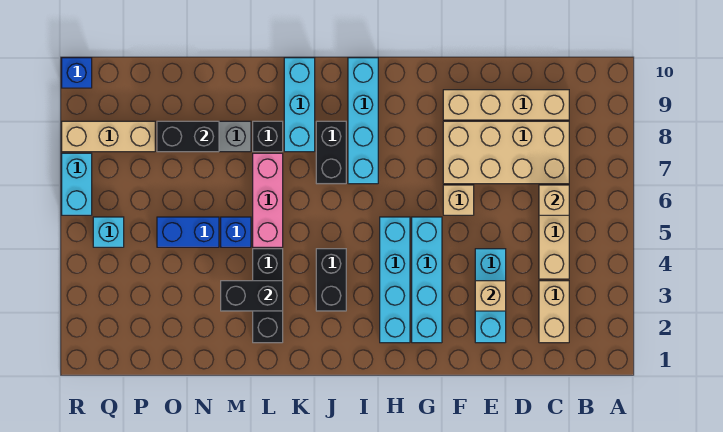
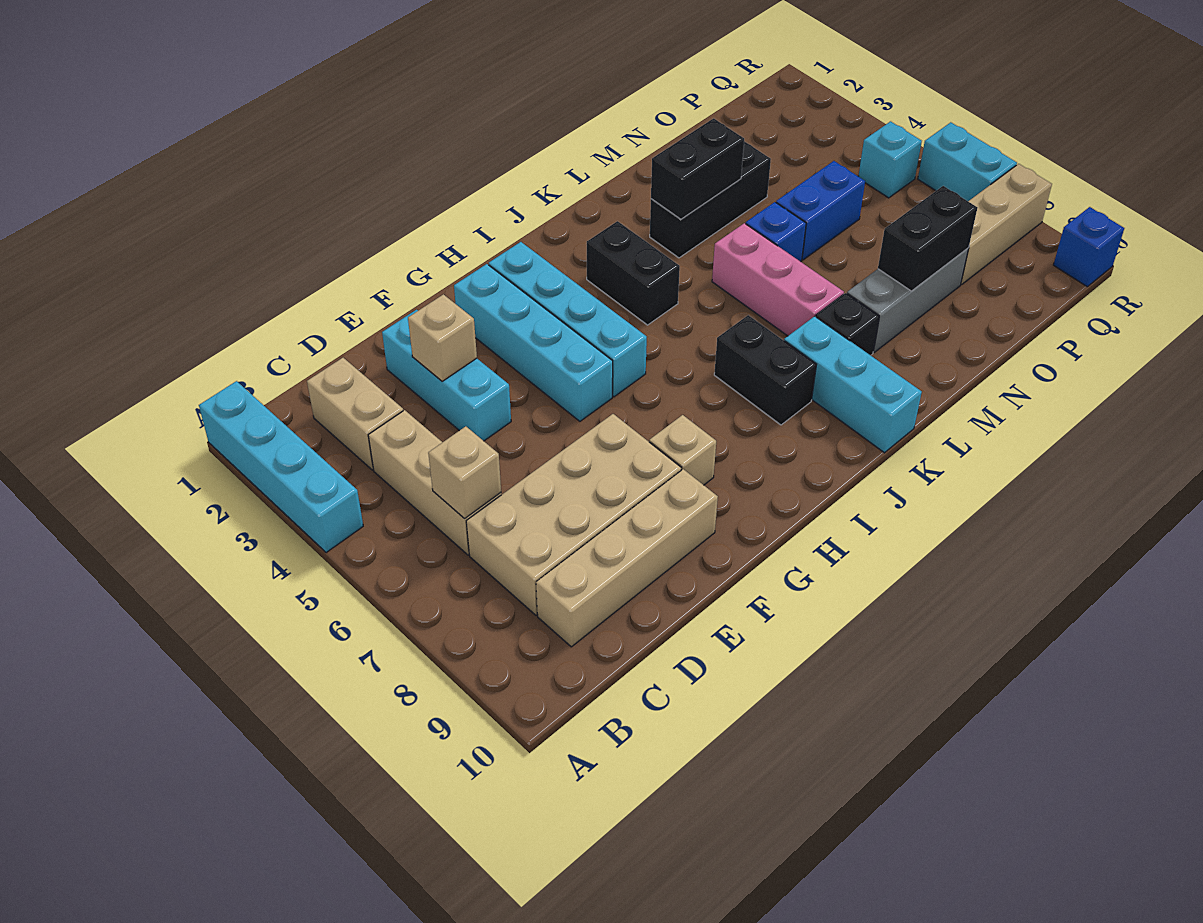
tan 1x1 brick [443,185,474,215] -> tan 1x1 brick moved to [649,415,716,485]
cyan 1x4 brick [348,58,378,184] -> cyan 1x4 brick moved to [199,381,363,553]
black 1x3 brick [253,249,283,343] -> black 1x3 brick turned to [650,141,771,258]

